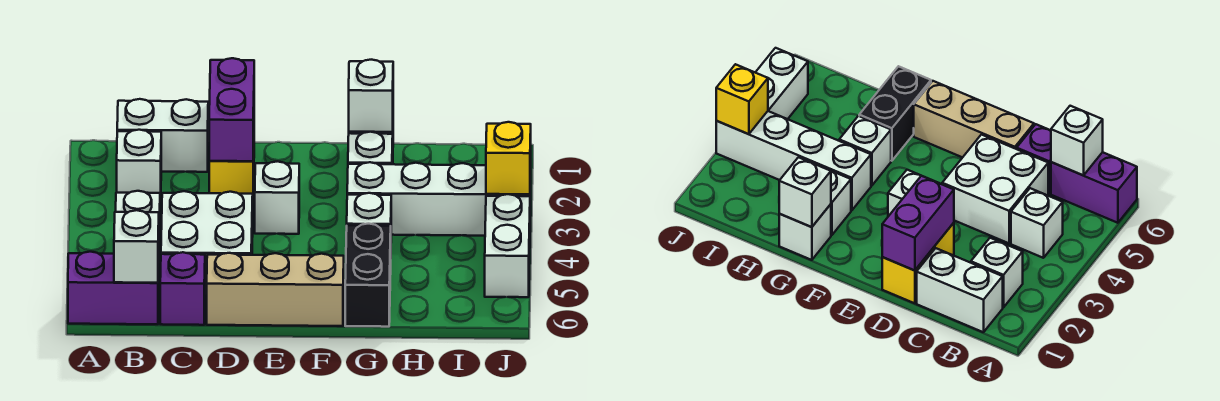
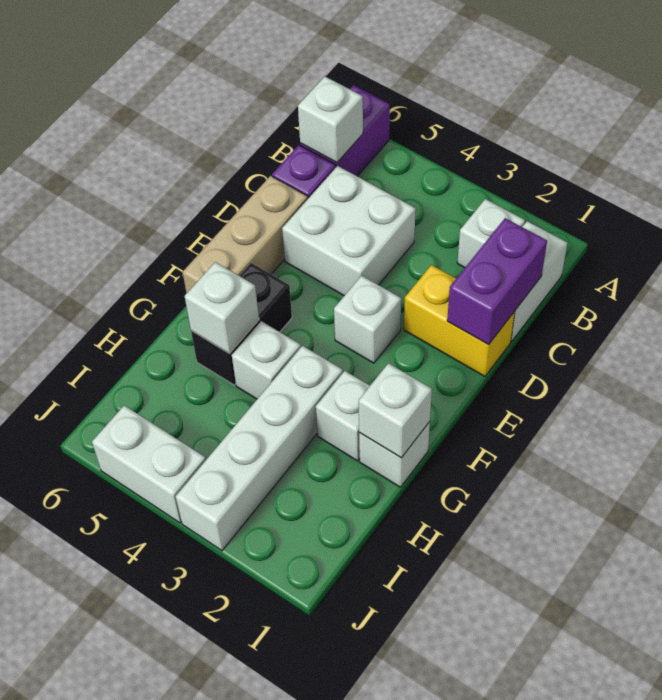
white 1x1 brick [116,191,160,260] -> white 1x1 brick moved to [185,262,259,354]
purple 1x2 brick [209,58,254,161] -> purple 1x2 brick turned to [447,218,547,345]
black 1x2 brick [345,224,391,327] -> black 1x2 brick turned to [191,263,292,385]
yellow 1x1 brick [486,122,531,194] -> none

